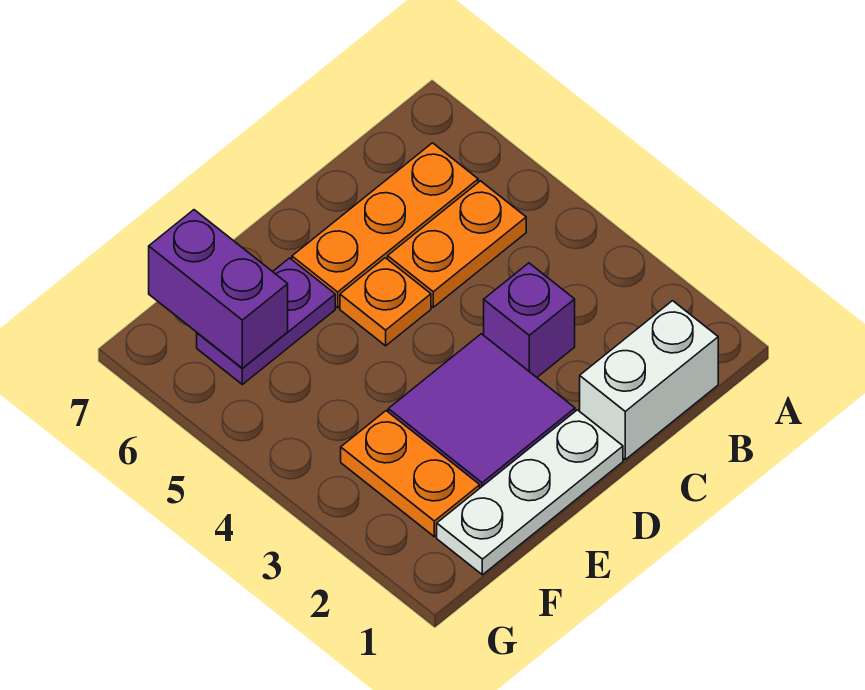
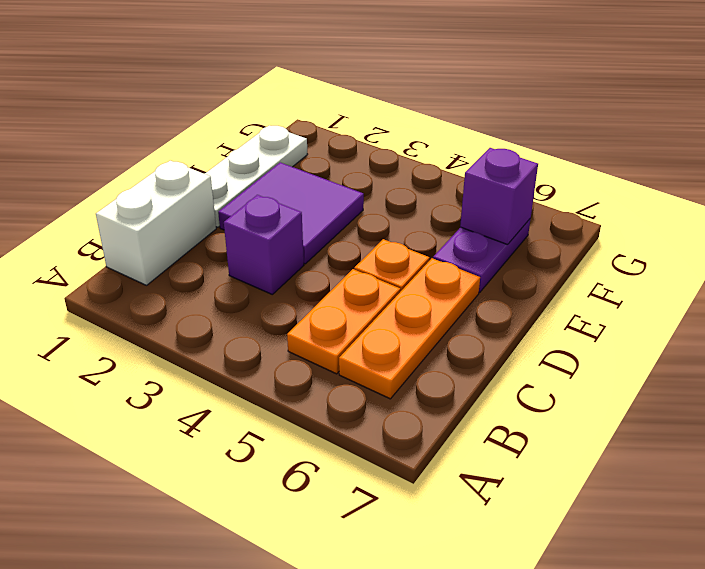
orange 1x2 plate [341,411,480,537] -> none
purple 1x2 brick [149,210,288,368] -> purple 1x1 brick [460,148,538,245]

